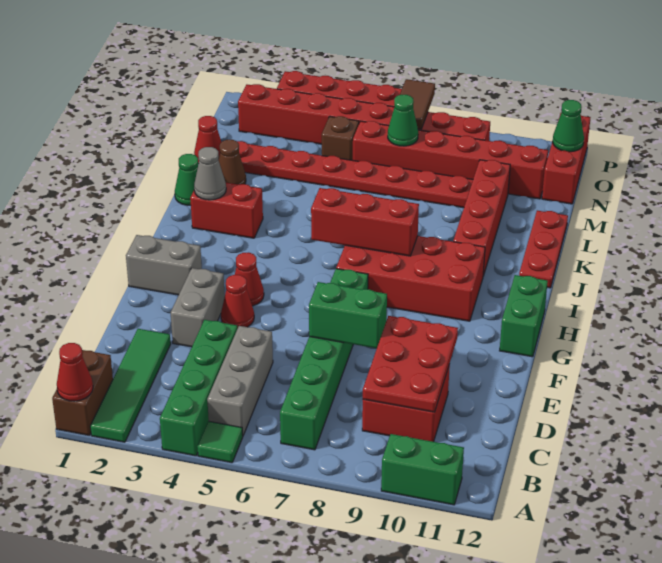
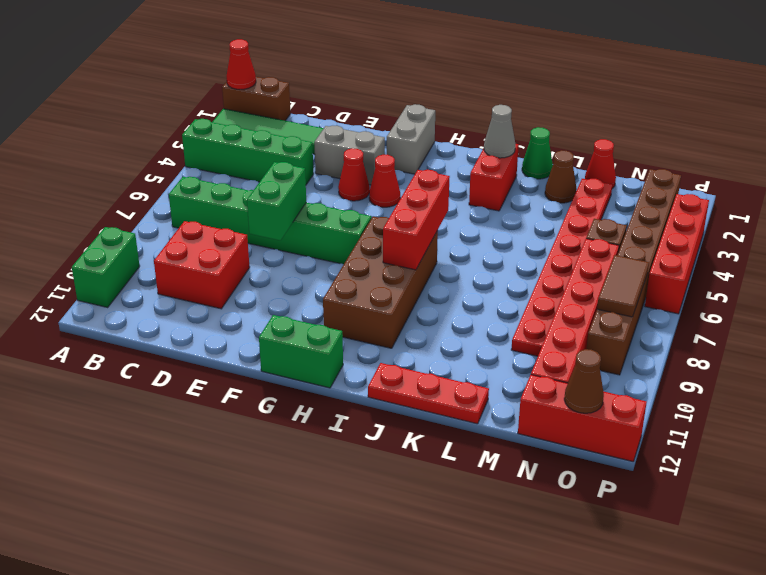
green 1x1 tile [197,421,243,463] -> none
grey 1x3 brick [207,326,273,435] -> none
red 2x3 plate [363,316,458,412] -> none
red 2x4 brick [336,236,485,321] -> brown 2x4 brick [323,217,438,348]
red 1x4 brick [453,160,510,276] -> none
green 1x1 cone [388,95,418,146] -> none
red 1x8 brick [238,84,490,144] -> brown 1x8 brick [587,169,681,375]
brown 1x2 tile [400,79,435,129] -> brown 1x2 tile turned to [597,255,649,317]
green 1x1 cone [553,100,584,152] -> brown 1x1 cone [564,349,604,413]

